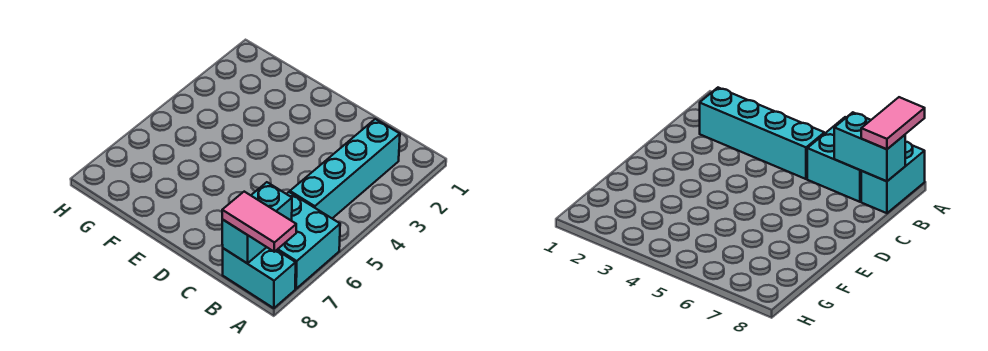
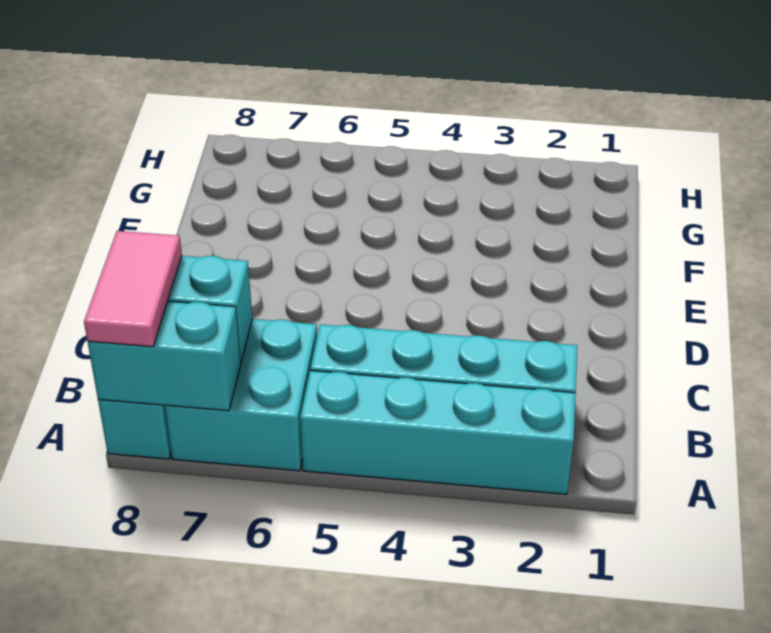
none -> cyan 1x4 brick [300,371,576,494]
none -> cyan 1x2 brick [88,301,241,411]

